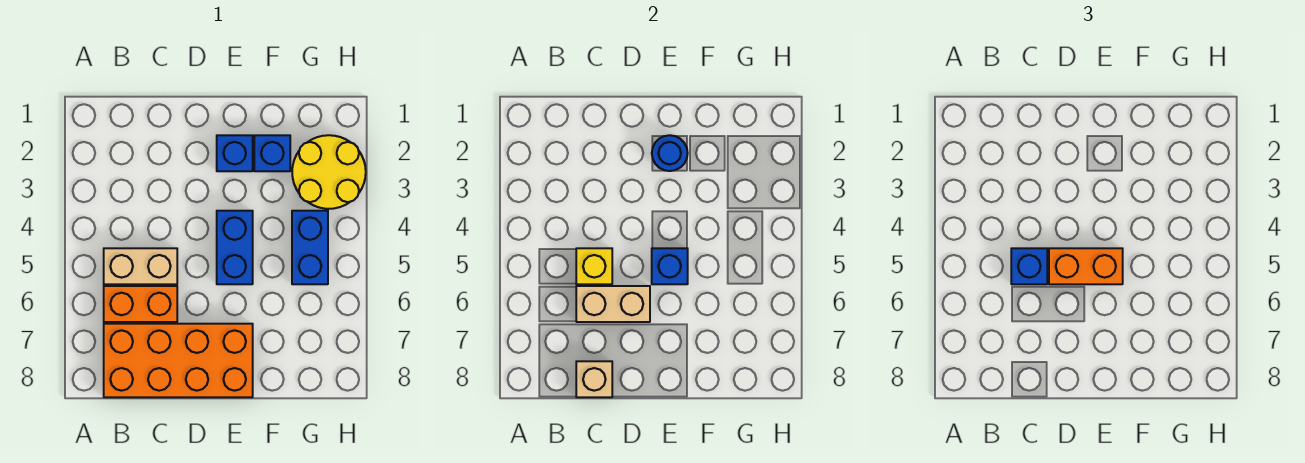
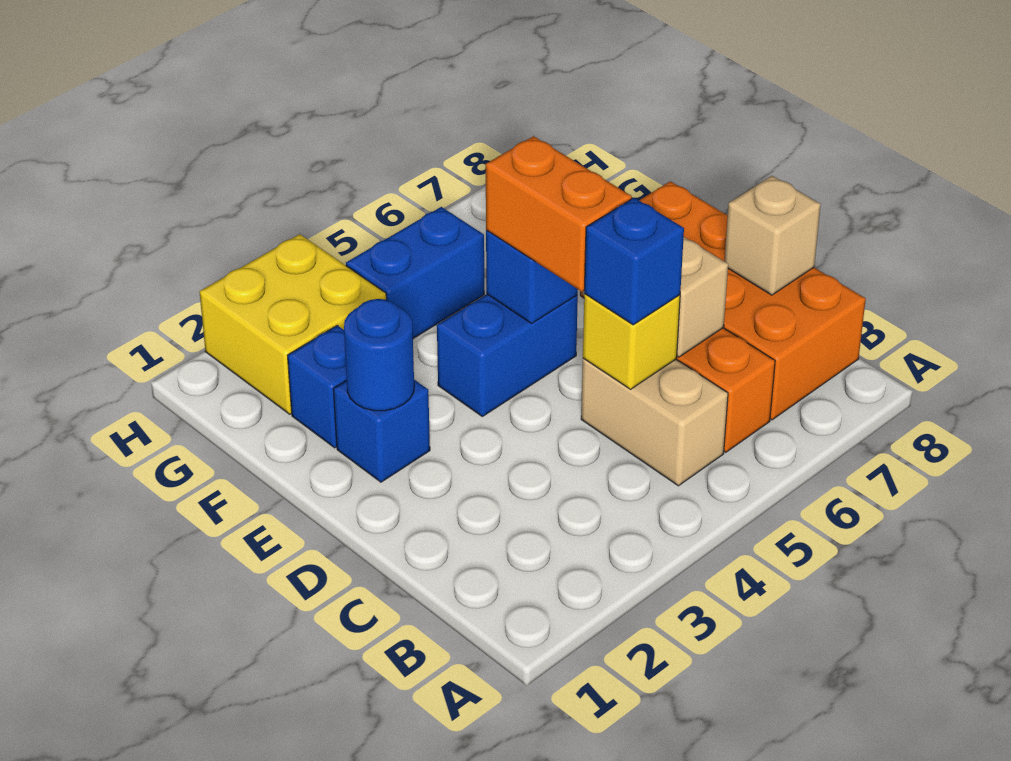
yellow 2x2 round brick [292,135,366,209] -> yellow 2x2 brick [199,234,386,414]

